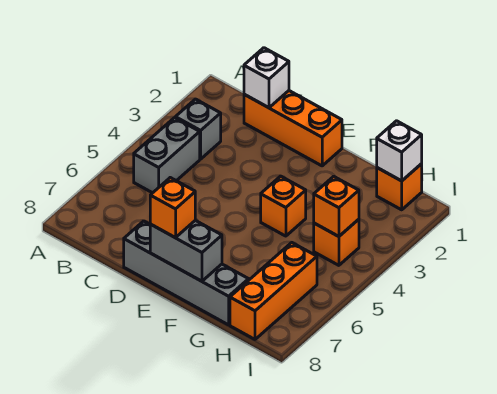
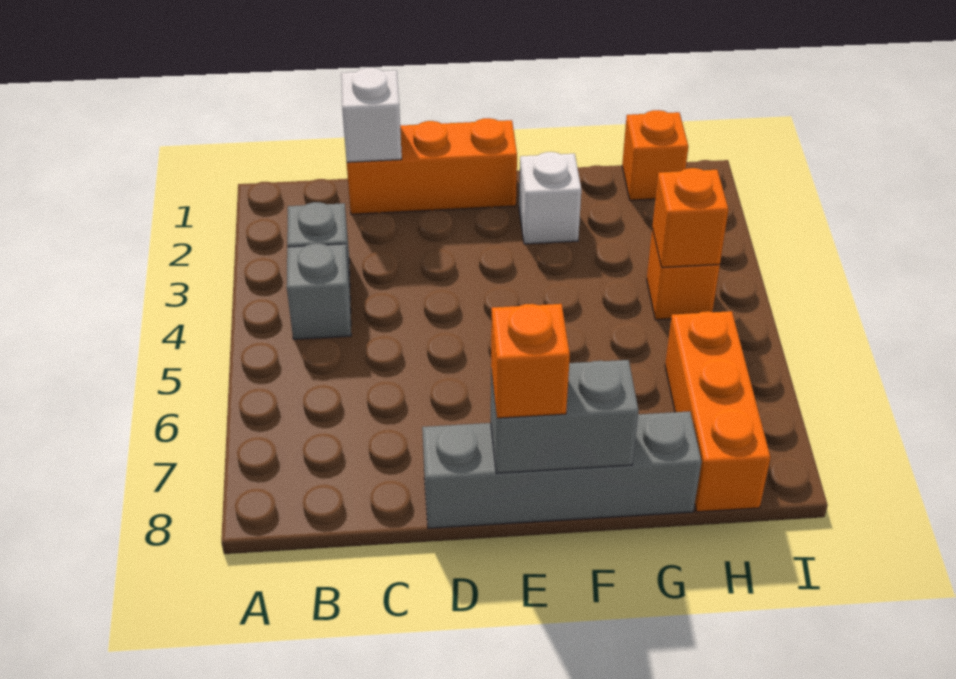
grey 1x2 brick [134,118,200,193] -> grey 1x1 brick [287,243,351,339]
orange 1x1 brick [261,176,306,236] -> none
white 1x1 brick [377,121,422,181] -> white 1x1 brick moved to [519,152,581,244]

